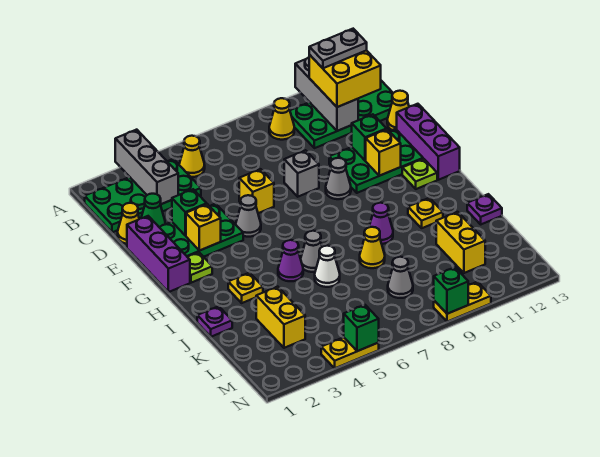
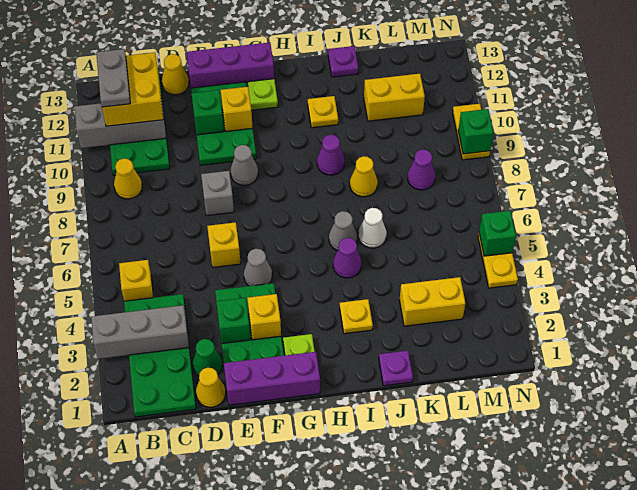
yellow 1x1 cone [179,136,205,177] -> yellow 1x1 brick [119,260,153,301]
grey 1x1 cone [388,257,413,298] -> purple 1x1 cone [408,150,435,190]

